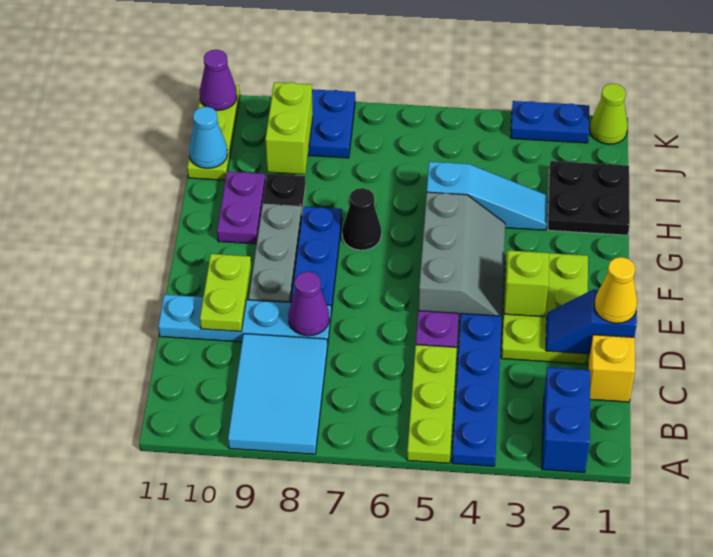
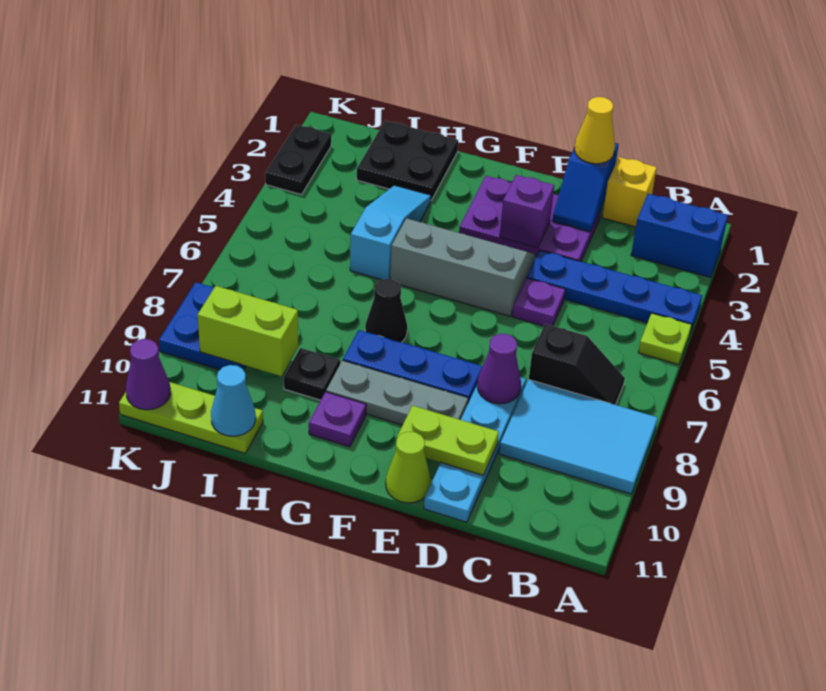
lime 1x3 plate [407,345,457,463] -> lime 1x1 plate [638,313,692,364]
none -> black 1x2 slope [529,324,625,405]
lime 2x3 plate [501,251,588,364] -> purple 2x3 plate [459,176,601,262]
lime 1x1 brick [504,250,549,317] -> purple 1x1 brick [500,175,554,248]
purple 1x2 plate [217,171,266,244] -> purple 1x1 plate [309,392,366,447]
lime 1x1 cone [590,84,628,144] -> lime 1x1 cone moved to [386,432,431,503]
blue 1x2 plate [511,101,589,143] -> black 1x2 plate [265,125,331,195]

